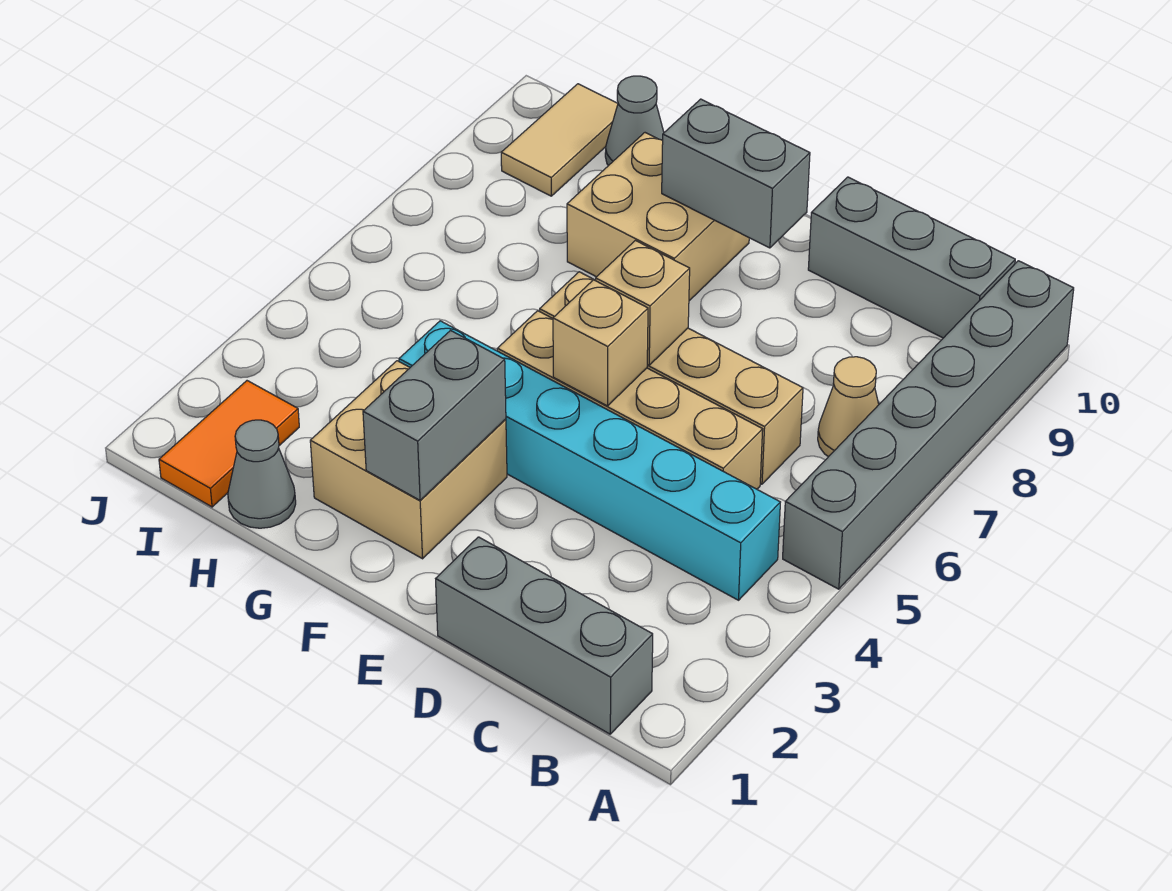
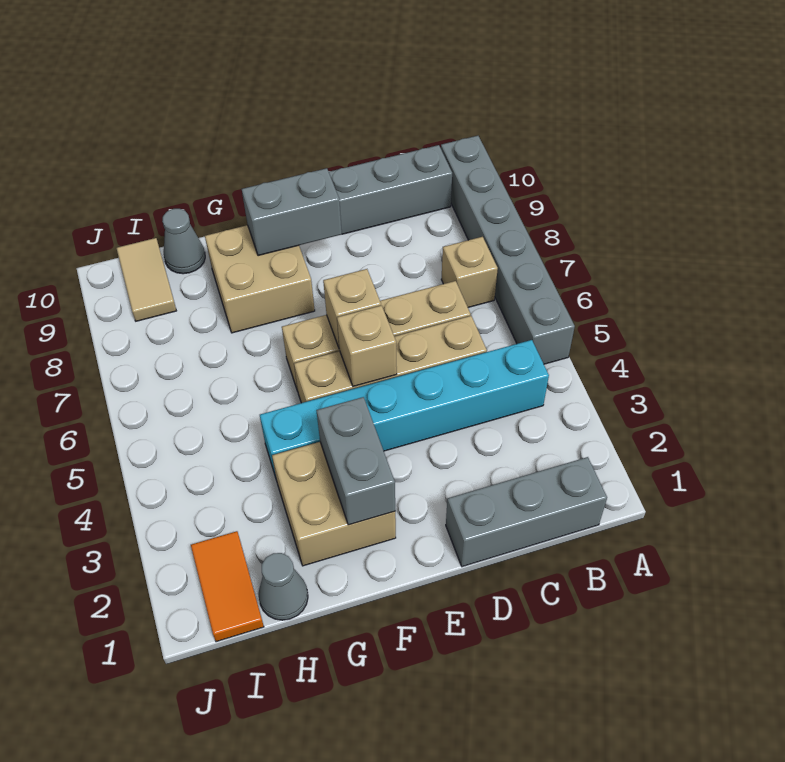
tan 1x1 cone [818,357,879,457] -> tan 1x1 brick [441,237,498,307]

